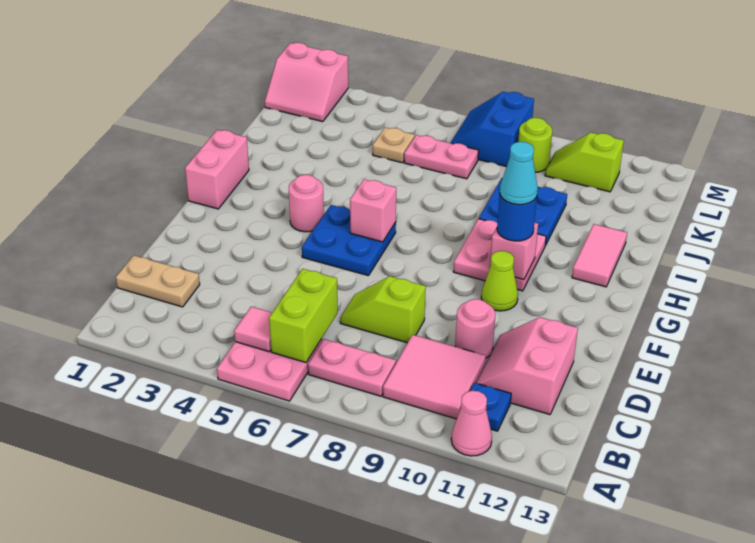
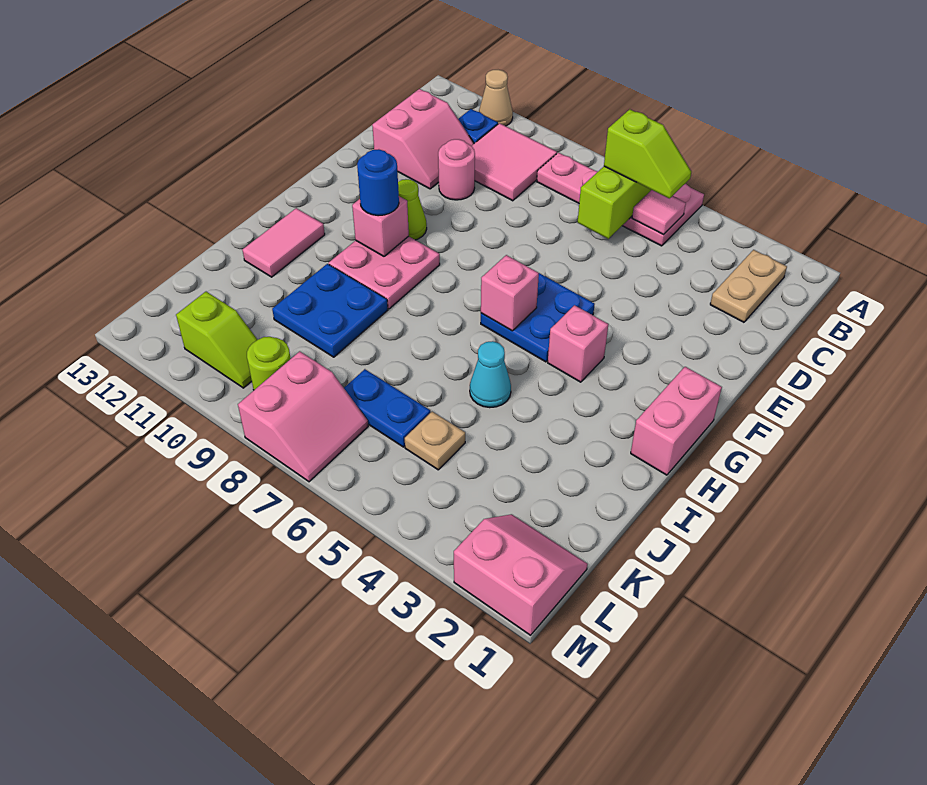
pink 1x1 cone [451,391,492,456] -> tan 1x1 cone [479,70,513,126]
tan 1x2 plate [116,255,200,307] -> tan 1x2 plate turned to [710,250,787,322]
lime 1x2 slope [340,276,426,343] -> lime 1x2 slope moved to [604,109,691,198]
pink 1x1 round brick [289,175,324,232] -> pink 1x1 brick [548,305,608,382]
cyan 1x1 cone [500,142,538,205] -> cyan 1x1 cone moved to [470,341,511,408]
pink 1x2 plate [404,135,478,179] -> blue 1x2 plate [344,369,430,447]
blue 2x2 slope [451,92,534,167] -> pink 2x2 slope [238,351,368,482]

